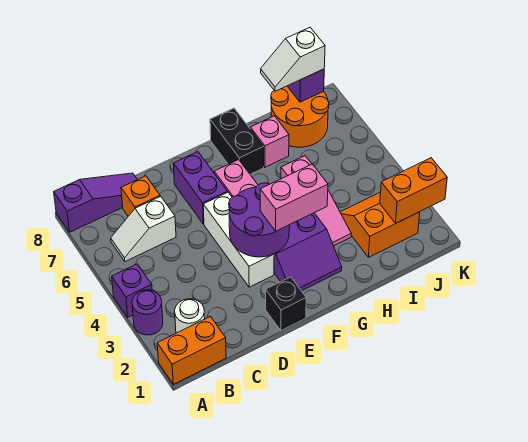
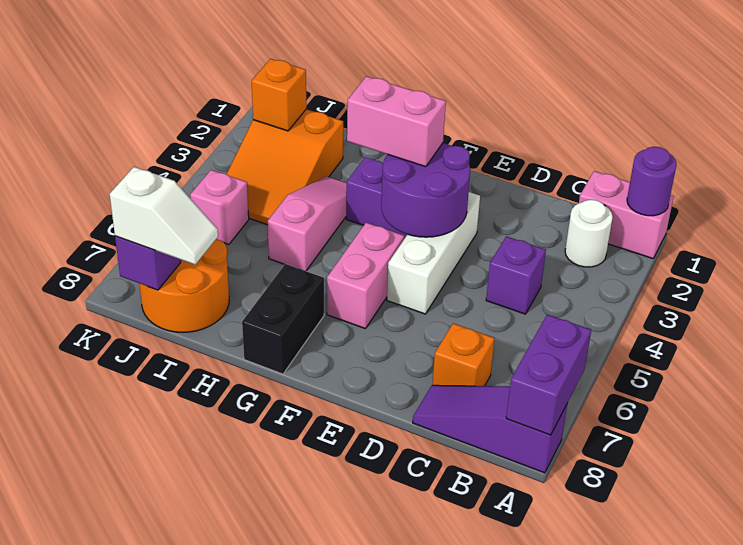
orange 1x2 brick [157,317,226,384] -> pink 1x2 brick [579,171,674,258]
purple 1x1 round brick [132,290,163,335] -> purple 1x1 round brick moved to [627,147,677,216]
purple 1x1 brick [112,264,152,317] -> purple 1x1 brick moved to [486,236,546,314]
white 1x2 slope [111,196,176,262] -> none
black 1x1 brick [266,277,306,331] -> none
purple 1x2 brick [173,152,227,224] -> purple 1x2 brick moved to [506,315,591,435]
pink 1x1 brick [250,116,289,167] -> pink 1x1 brick moved to [190,170,249,245]
orange 2x2 slope [340,192,420,257] -> orange 2x3 slope [227,109,343,225]
orange 1x2 brick [380,158,447,223] -> orange 1x1 brick [252,59,306,131]

